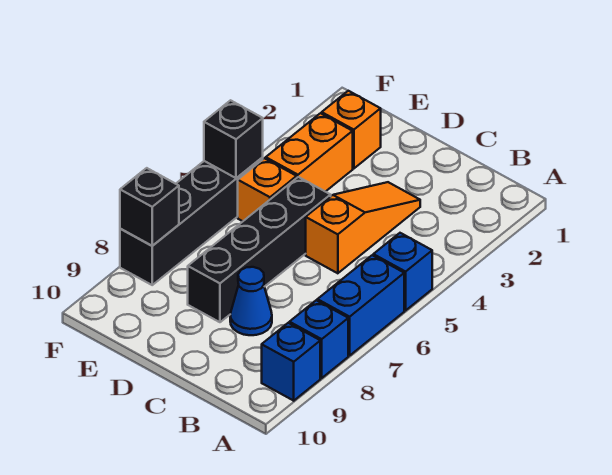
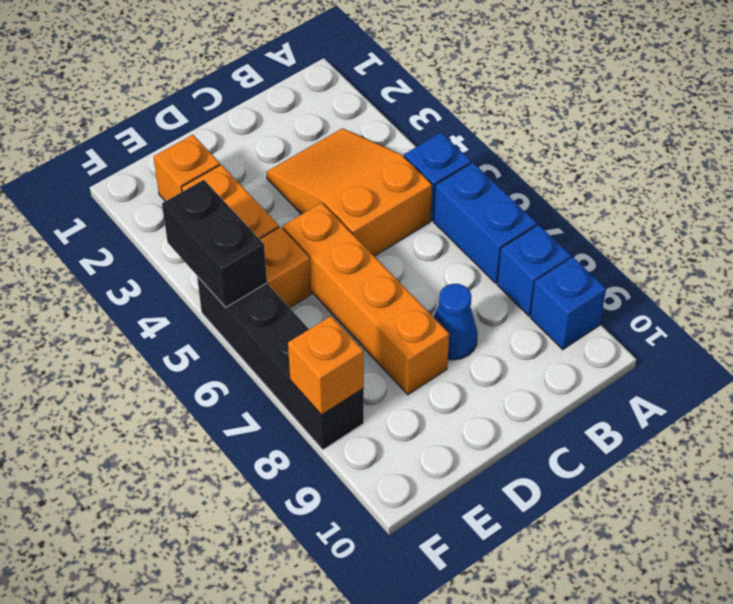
orange 1x3 slope [306,182,420,273] -> orange 2x3 slope [266,128,432,256]
black 1x4 brick [188,177,331,322] -> orange 1x4 brick [282,203,449,395]
black 1x1 brick [204,100,263,178] -> black 1x2 brick [162,180,267,307]
black 1x1 brick [120,168,179,246] -> orange 1x1 brick [288,316,364,415]

